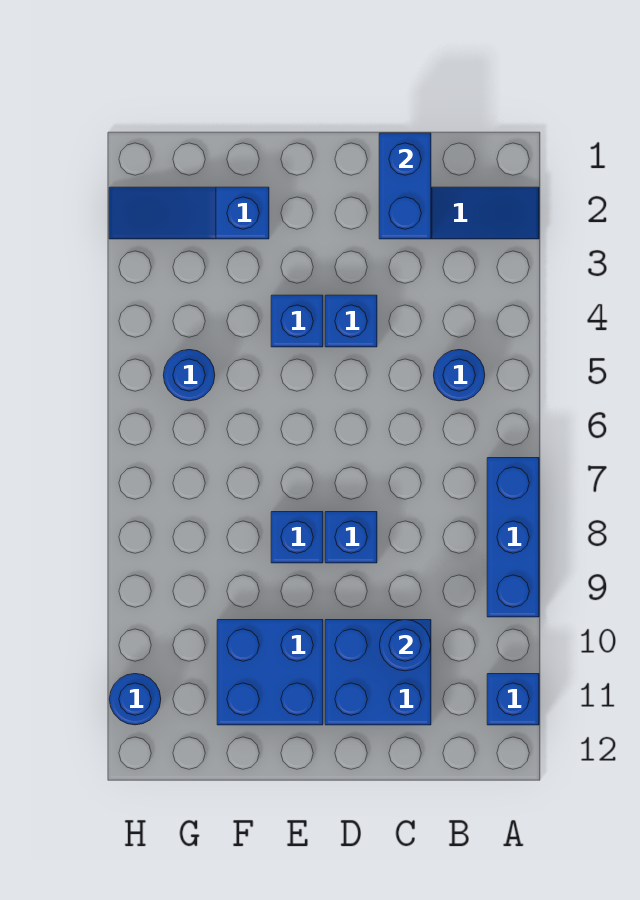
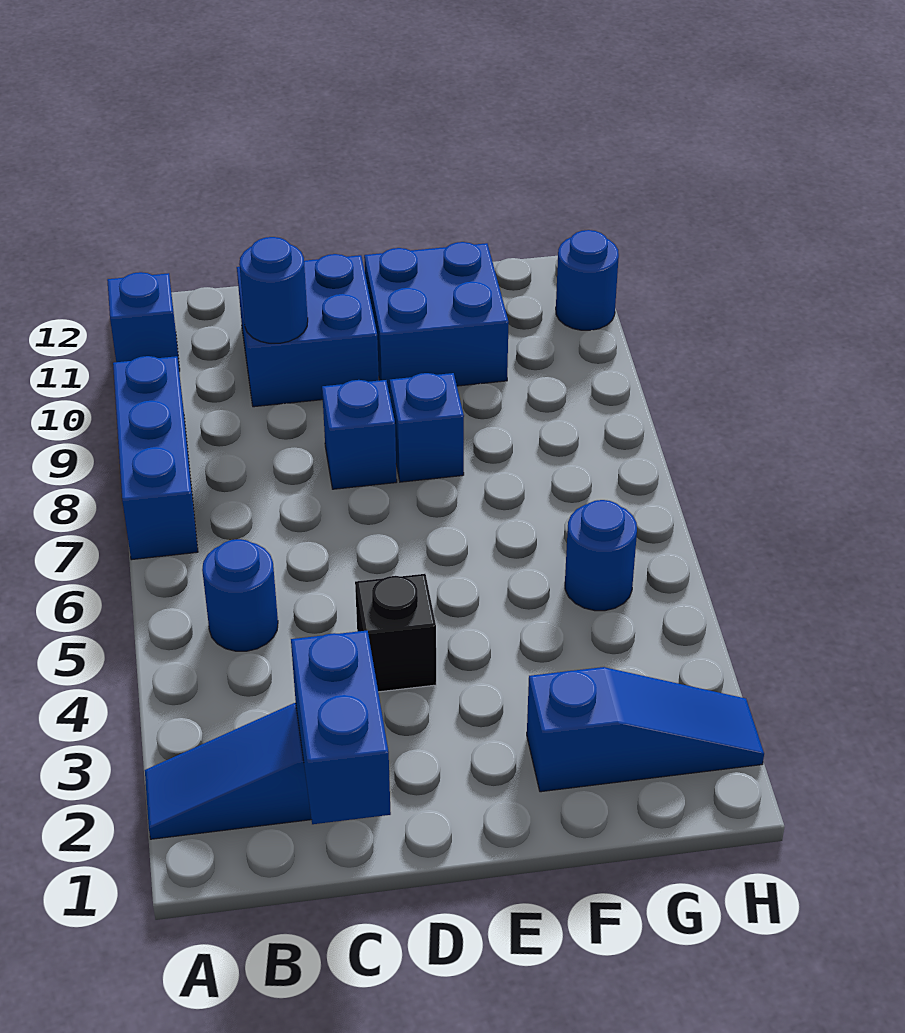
blue 1x1 brick [325,295,377,347] -> black 1x1 brick [355,574,436,692]
blue 1x1 brick [271,295,323,347] -> none

